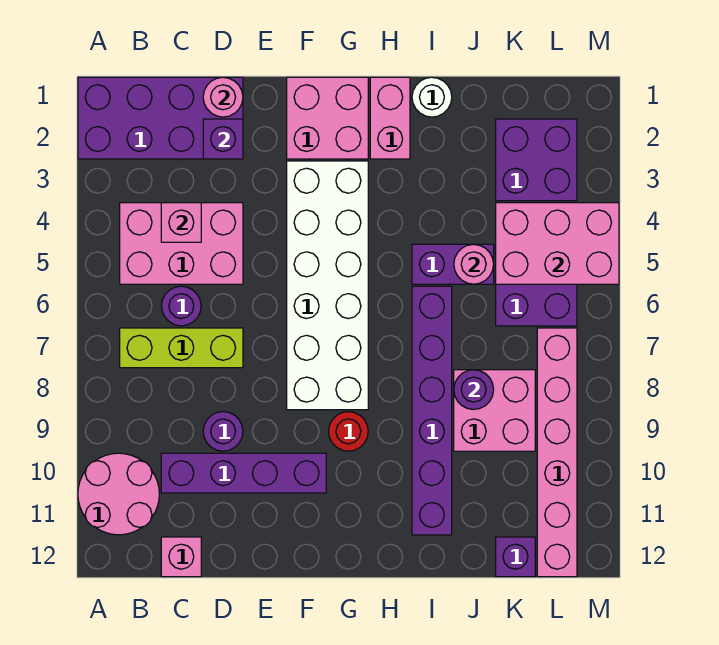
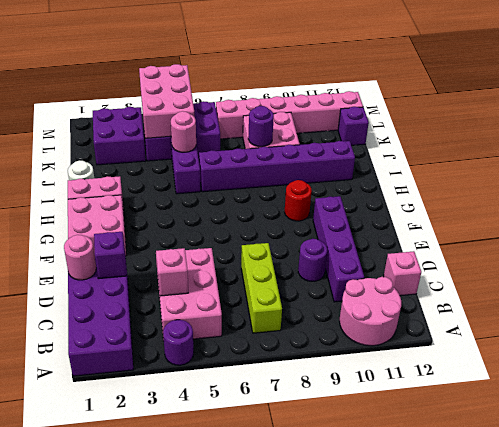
purple 1x1 round brick [161,286,201,326] -> purple 1x1 round brick moved to [163,320,194,365]
white 2x6 brick [287,161,368,410] -> none

